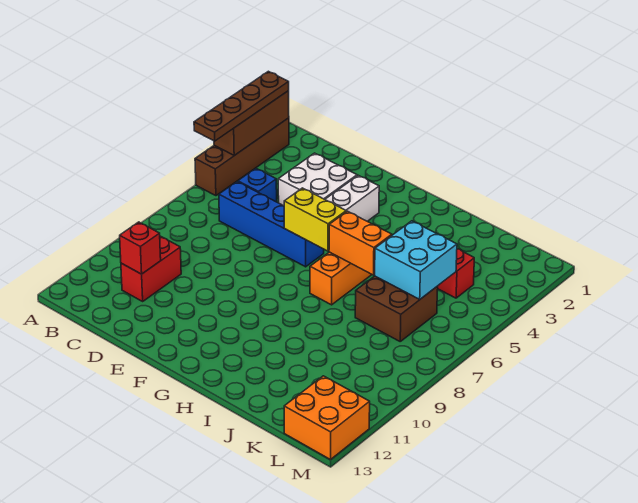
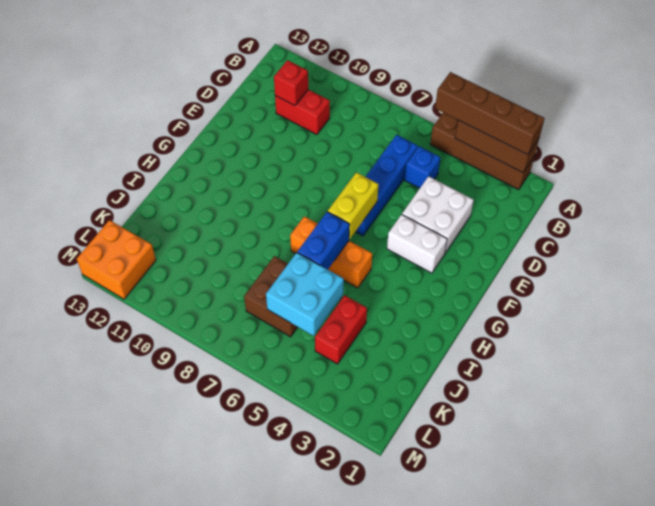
brown 1x4 plate [194,71,289,141] -> brown 1x4 brick [435,72,545,155]
orange 1x2 brick [329,211,392,275] -> blue 1x2 brick [297,212,350,270]

